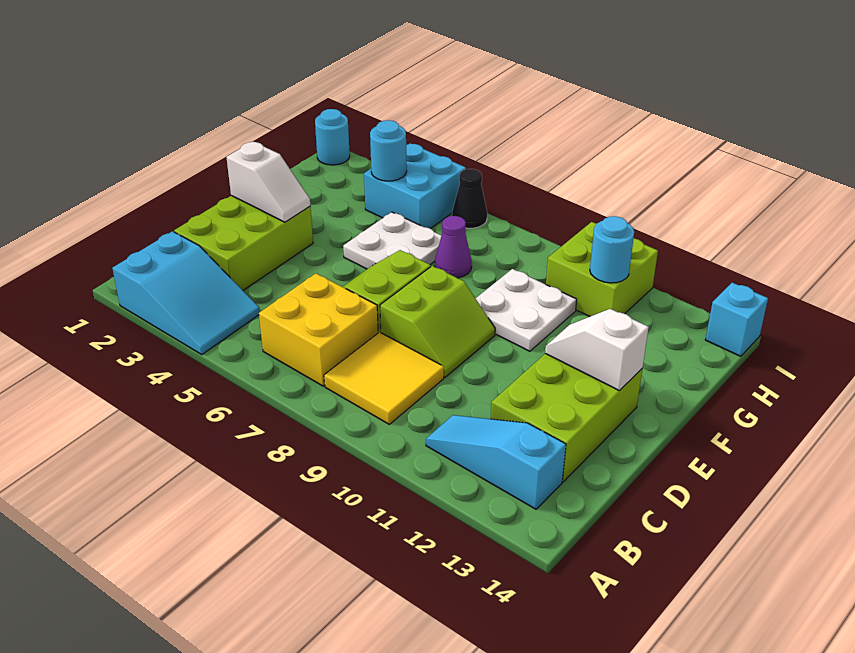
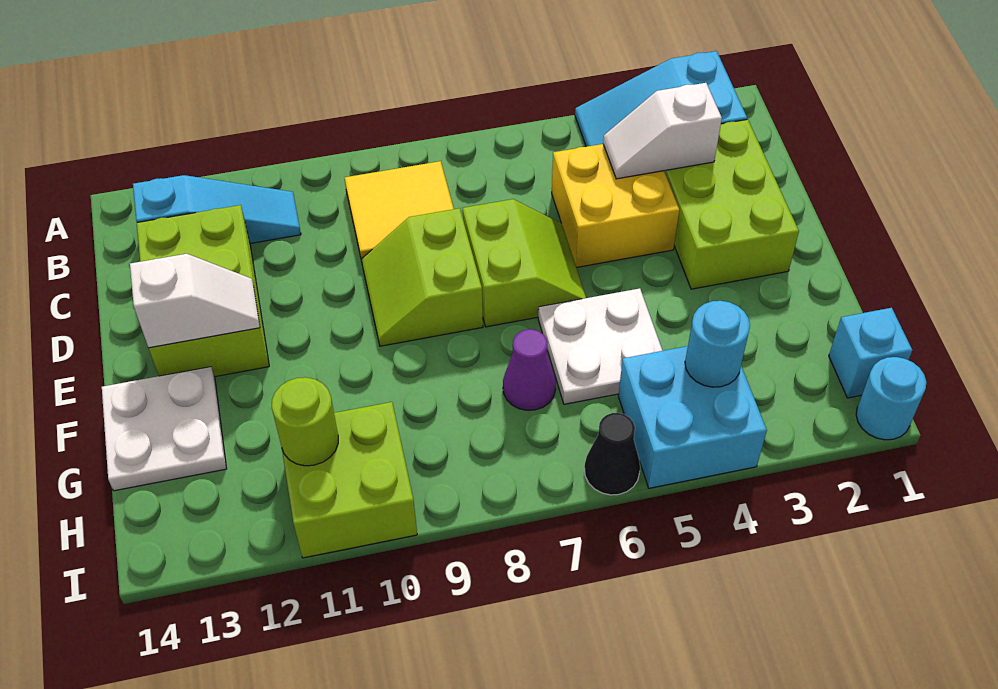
yellow 2x2 brick [259,273,378,386] -> yellow 2x2 brick moved to [552,144,679,267]
white 1x2 slope [226,142,310,222] -> white 1x2 slope moved to [603,83,722,179]
white 2x2 plate [475,269,577,351] -> white 2x2 plate moved to [102,367,227,491]
cyan 1x1 round brick [590,216,634,283] -> lime 1x1 round brick [272,377,338,466]
cyan 1x1 brick [705,283,768,356] -> cyan 1x1 brick moved to [829,308,912,398]

